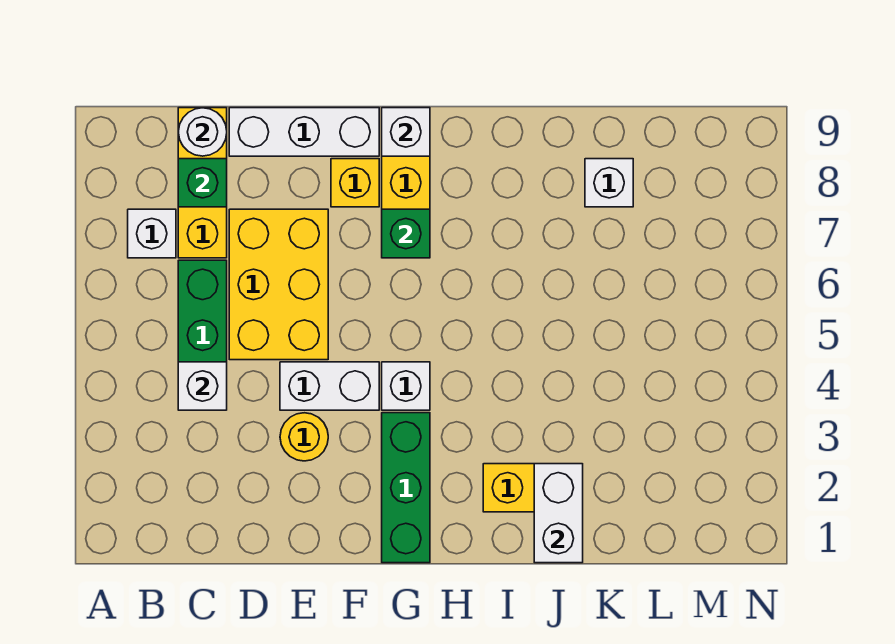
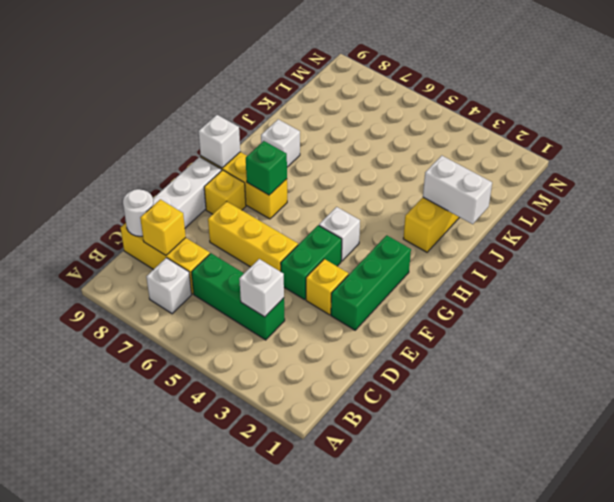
green 1x1 brick [178,159,227,207] -> yellow 1x1 brick [140,199,186,255]
yellow 2x3 brick [229,209,328,360] -> yellow 1x3 brick [208,201,298,272]
yellow 1x1 round brick [280,413,328,461] -> yellow 1x1 brick [306,259,348,315]
white 1x2 brick [280,362,379,410] -> green 1x2 brick [281,225,342,300]
green 1x3 brick [382,413,430,563] -> green 1x3 brick turned to [331,235,411,330]
white 1x1 brick [585,159,633,207] -> white 1x1 brick moved to [261,119,300,167]

